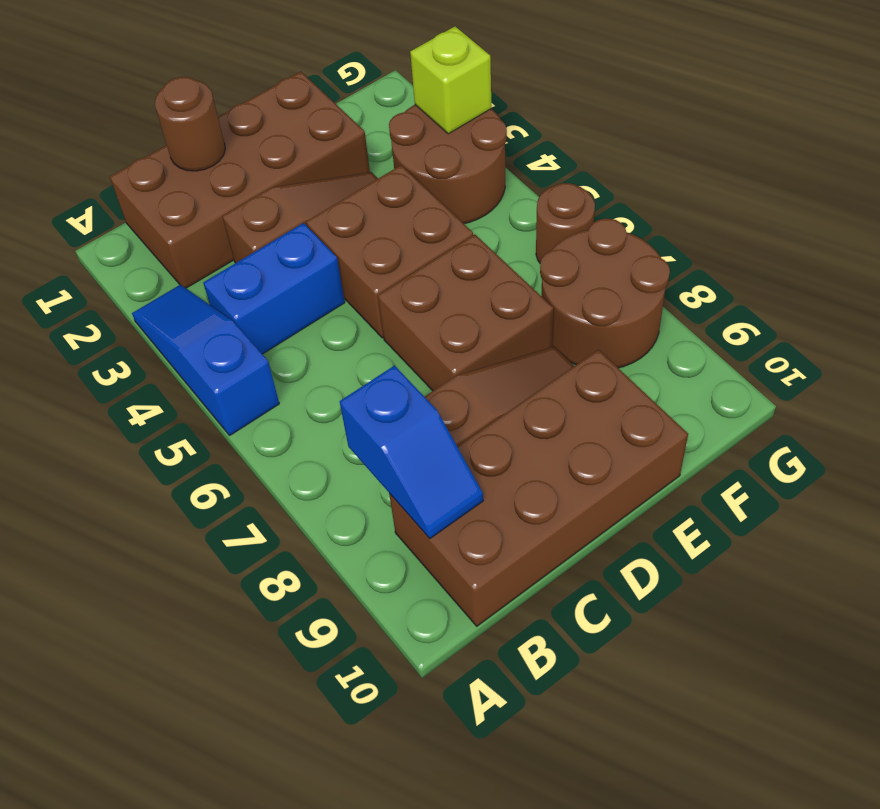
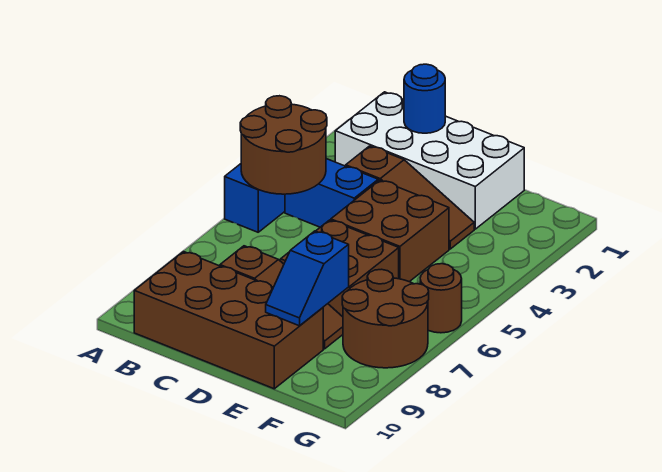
brown 2x4 brick [110,72,370,288] -> white 2x4 brick [335,92,524,229]
blue 1x2 slope [340,366,483,538] -> blue 1x2 slope moved to [266,231,349,326]
brown 1x1 round brick [155,77,225,171] -> blue 1x1 round brick [404,64,445,133]
brown 2x2 round brick [389,105,507,224] -> brown 2x2 round brick moved to [240,96,327,194]
lime 1x1 brick [410,27,491,134] -> none

